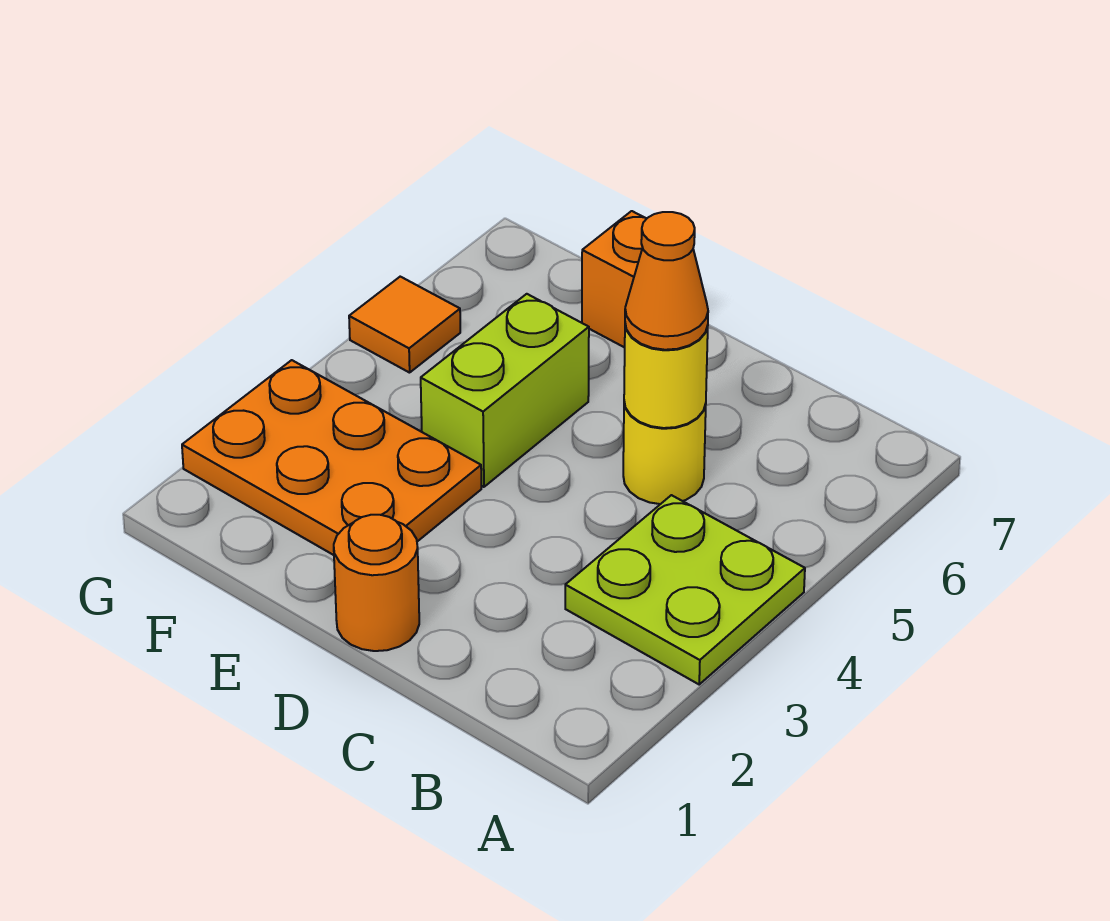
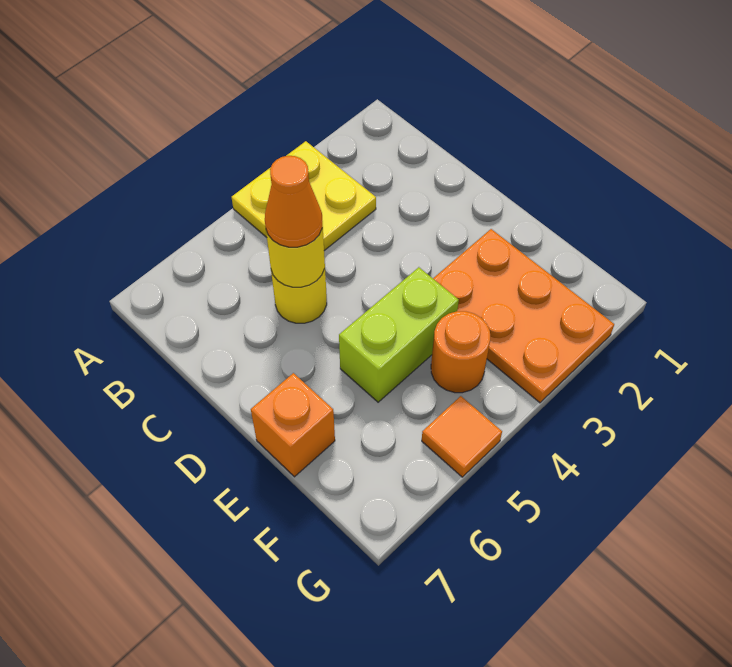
lime 2x2 plate [565,495,805,684] -> yellow 2x2 plate [232,141,376,251]
orange 1x1 round brick [334,515,419,651] -> orange 1x1 round brick moved to [431,311,490,393]

